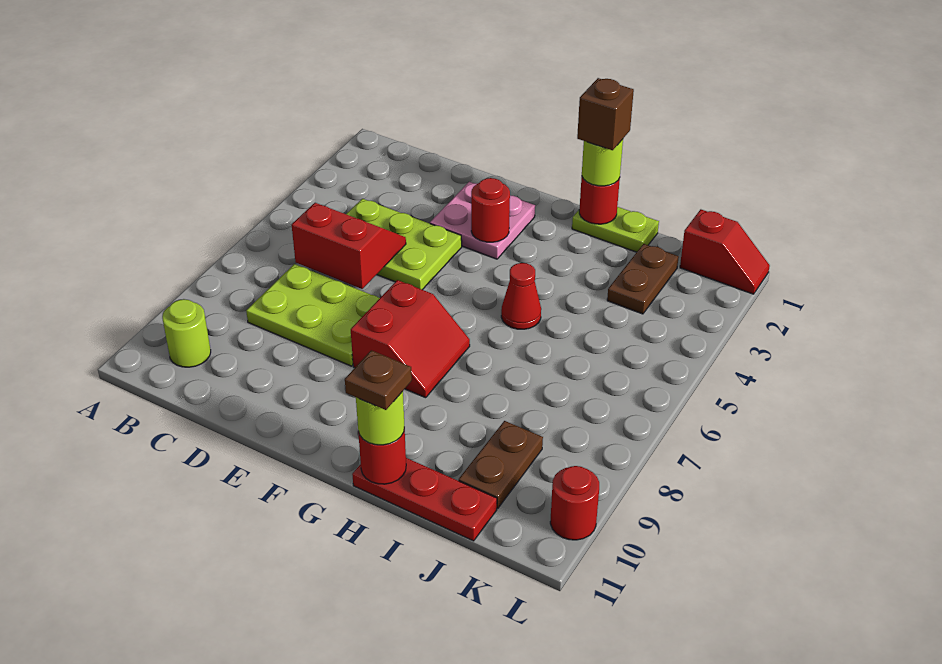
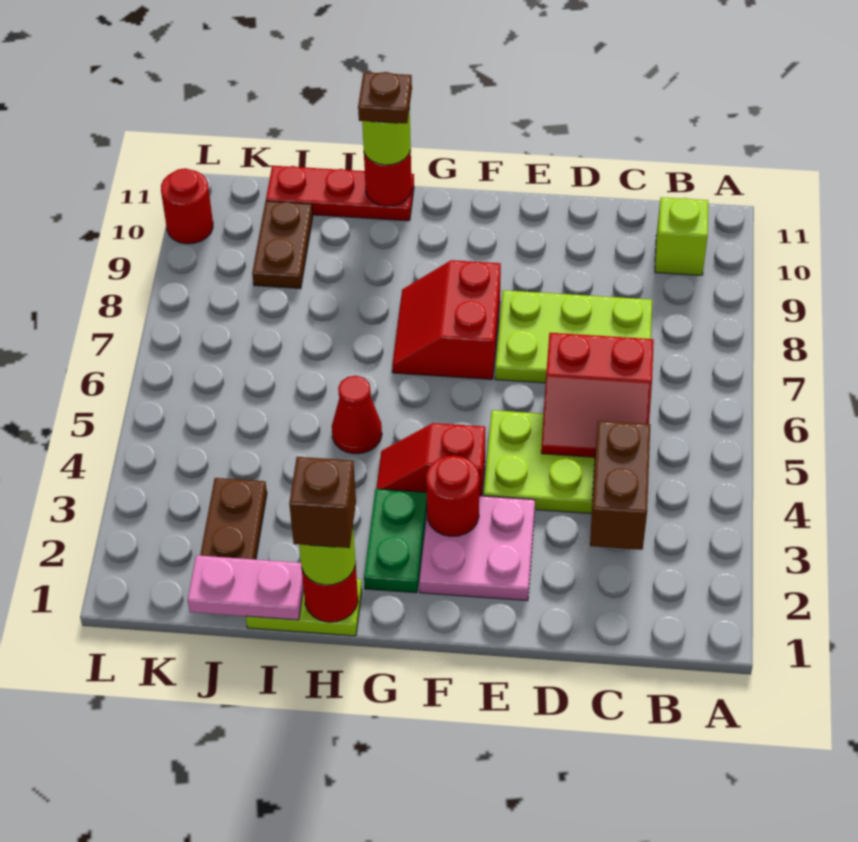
lime 1x1 round brick [162,299,211,367] -> lime 1x1 brick [655,197,708,275]
none -> brown 1x2 brick [590,421,650,550]
none -> green 1x2 plate [364,489,427,593]
none -> pink 1x2 plate [188,555,304,620]
red 1x2 slope [680,209,770,294] -> red 1x2 slope moved to [376,423,485,496]

